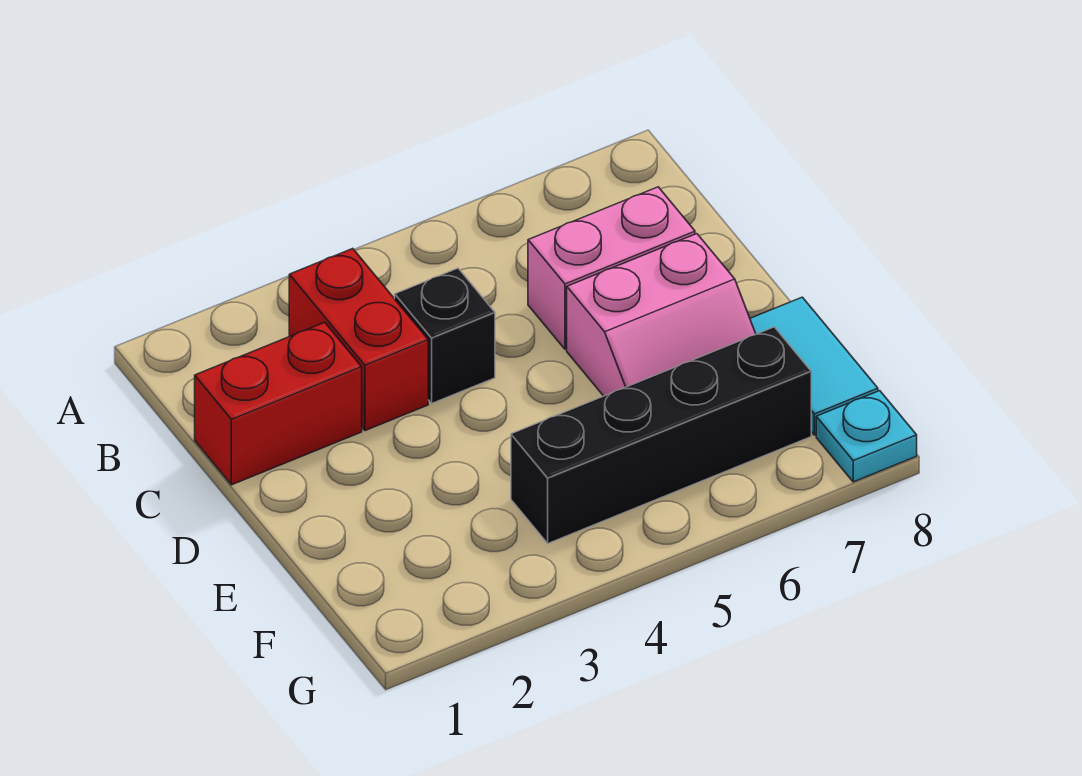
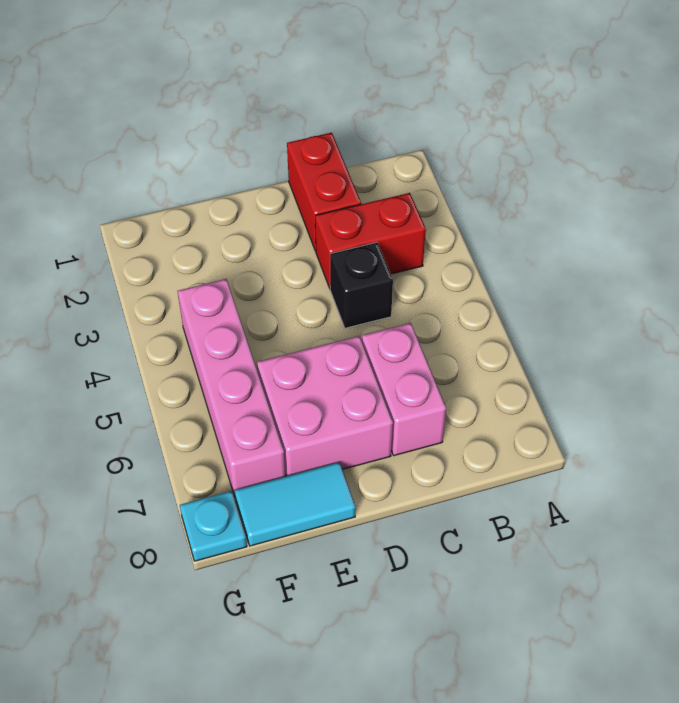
pink 2x2 slope [567,234,756,396] -> pink 2x2 brick [257,336,393,476]
black 1x4 brick [511,327,811,543] -> pink 1x4 brick [178,279,285,496]

